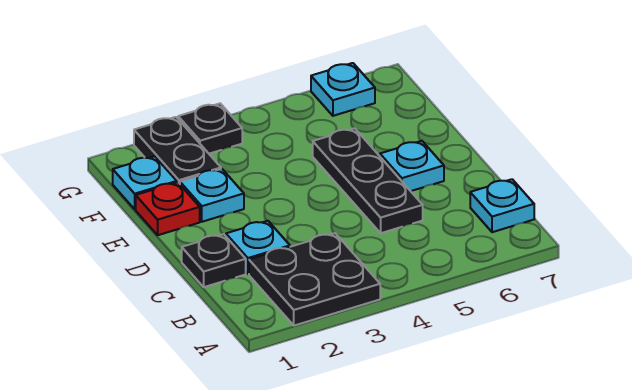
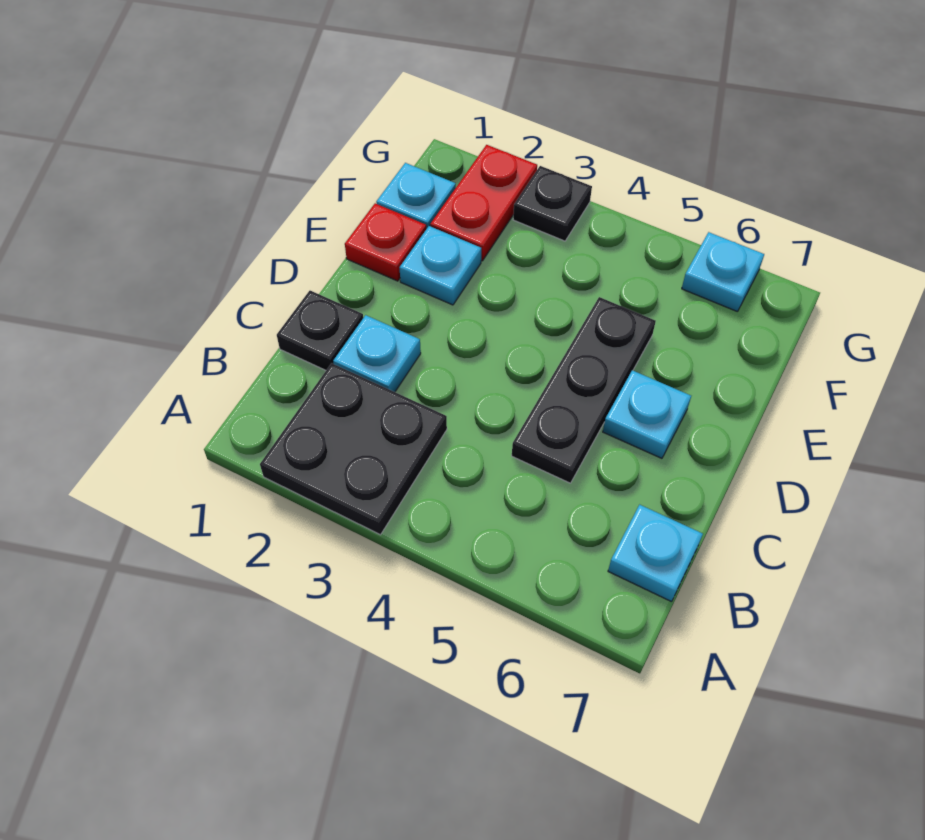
black 1x2 plate [134,117,221,184] -> red 1x2 plate [430,145,537,261]

